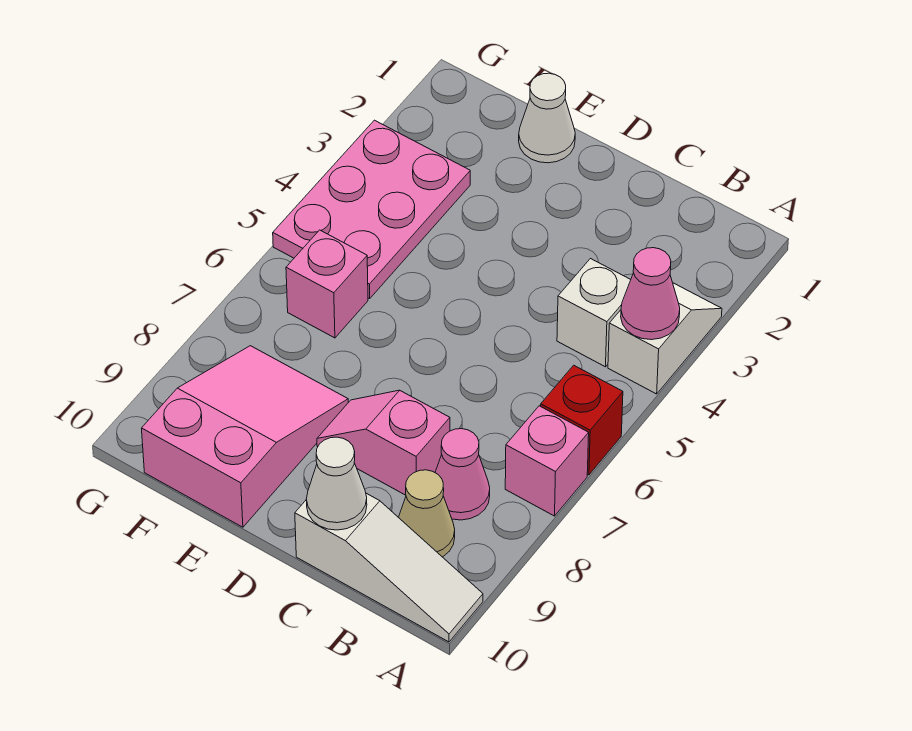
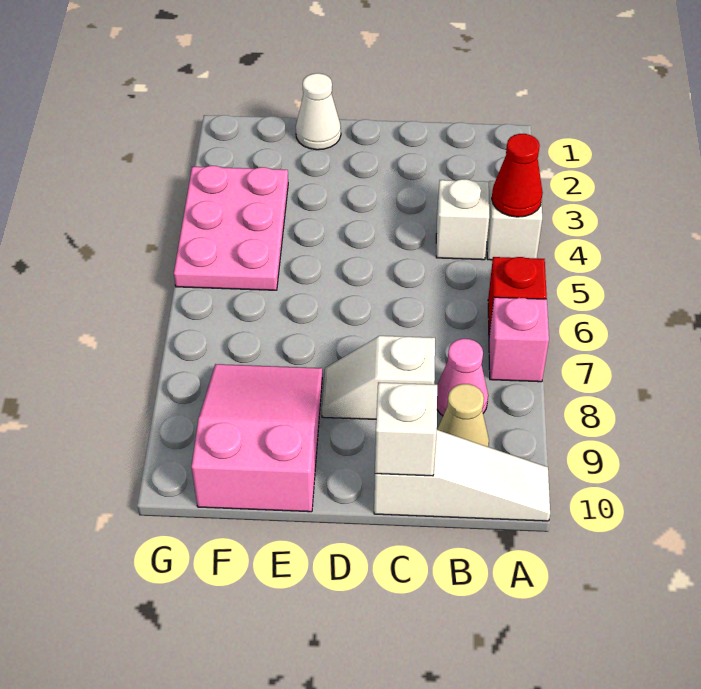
pink 1x1 cone [621,248,680,340] -> red 1x1 cone [492,134,543,217]
pink 1x2 slope [317,390,450,495] -> white 1x2 slope [322,336,435,419]
white 1x1 cone [306,437,367,530] -> white 1x1 brick [375,382,437,476]
pink 1x1 brick [286,230,368,338] -> none

